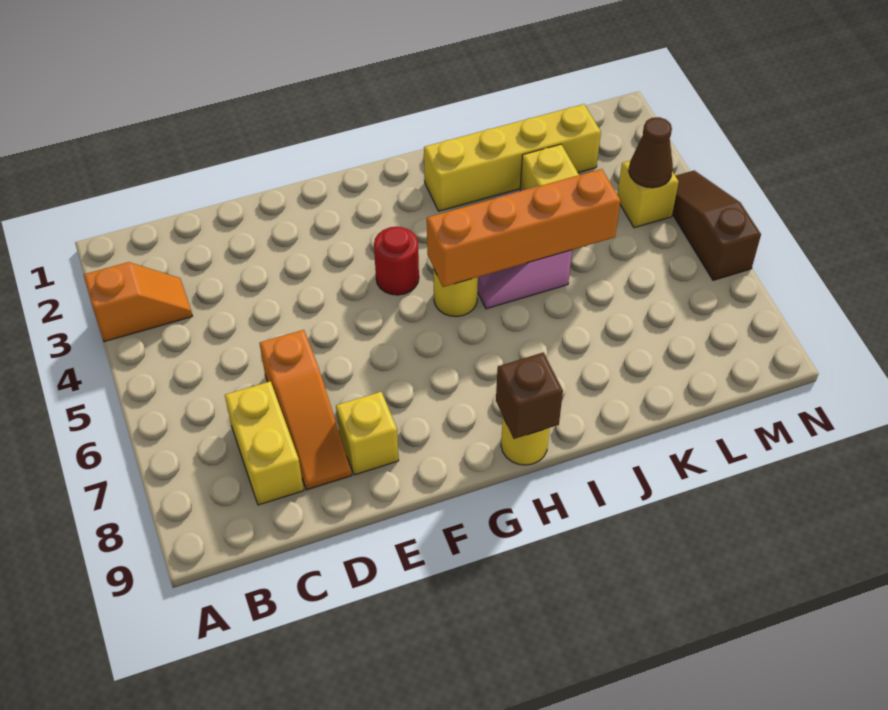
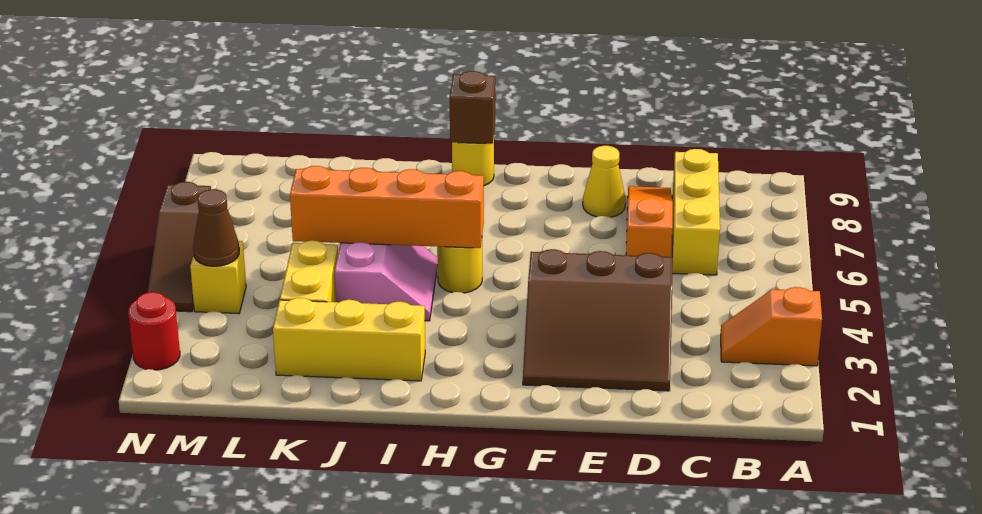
yellow 1x2 brick [225,381,304,505] -> yellow 1x3 brick [672,149,720,275]
none -> brown 3x3 slope [523,249,672,391]
yellow 1x1 brick [336,392,399,475] -> yellow 1x1 cone [583,146,626,217]
red 1x1 round brick [374,227,419,295] -> red 1x1 round brick moved to [128,292,180,370]
yellow 1x4 brick [424,104,601,211] -> yellow 1x3 brick [273,298,425,381]

